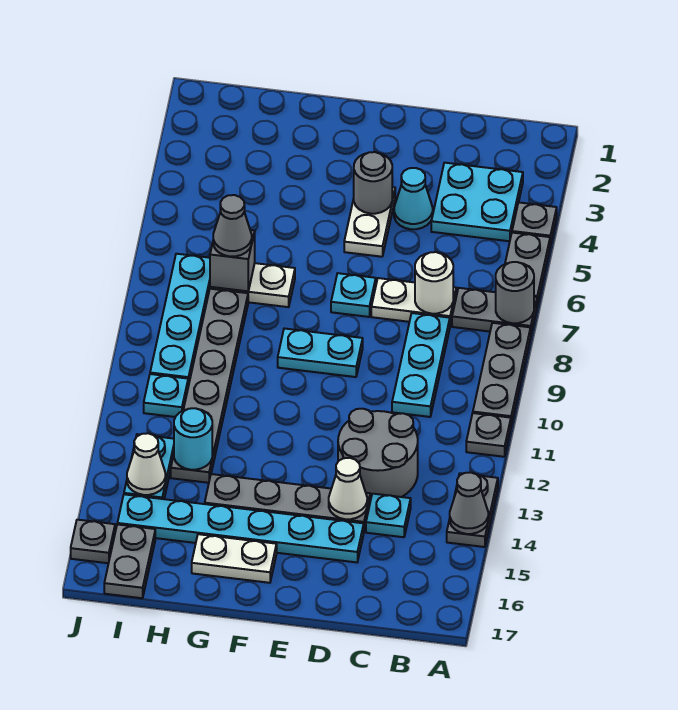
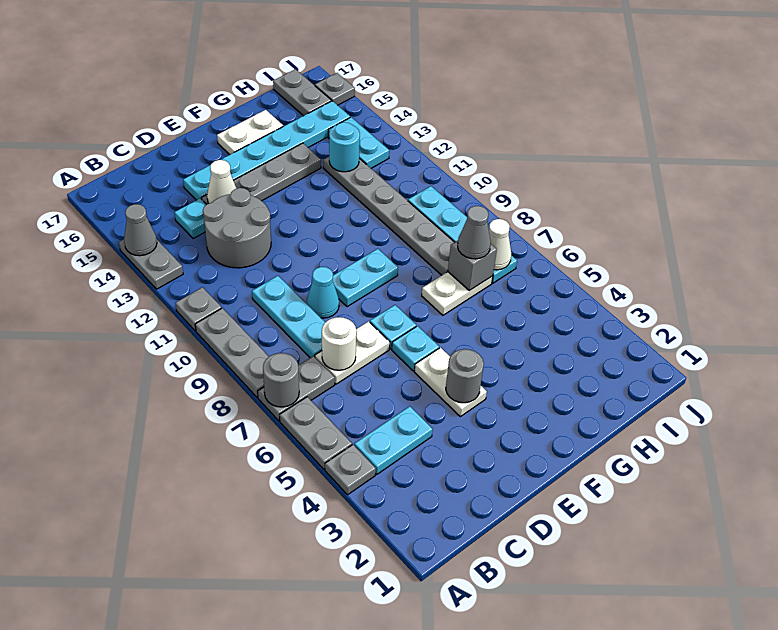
cyan 2x2 plate [431,163,523,241] -> cyan 1x2 plate [354,406,433,474]
cyan 1x1 cone [394,168,433,229] -> cyan 1x1 cone moved to [307,267,339,318]
cyan 1x1 plate [144,374,188,417] -> cyan 1x1 plate moved to [392,326,439,371]
white 1x1 cone [127,433,165,495] -> white 1x1 cone moved to [489,219,511,270]

